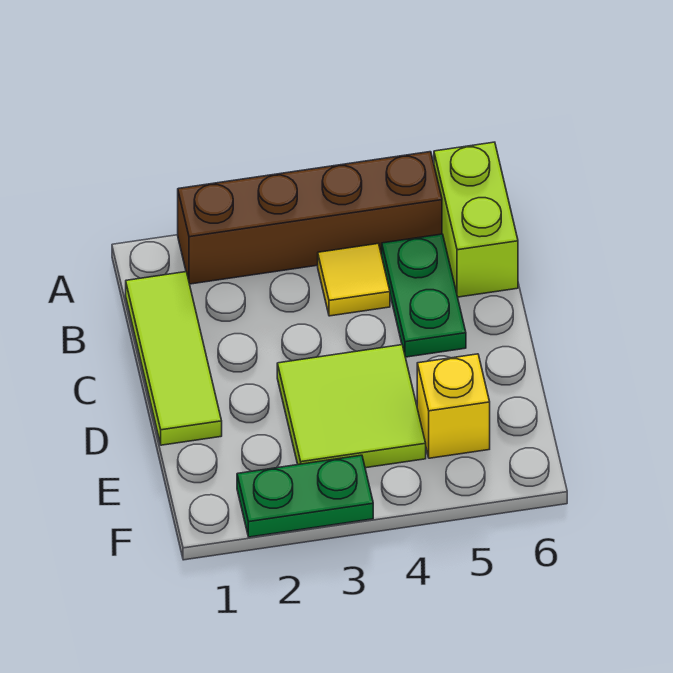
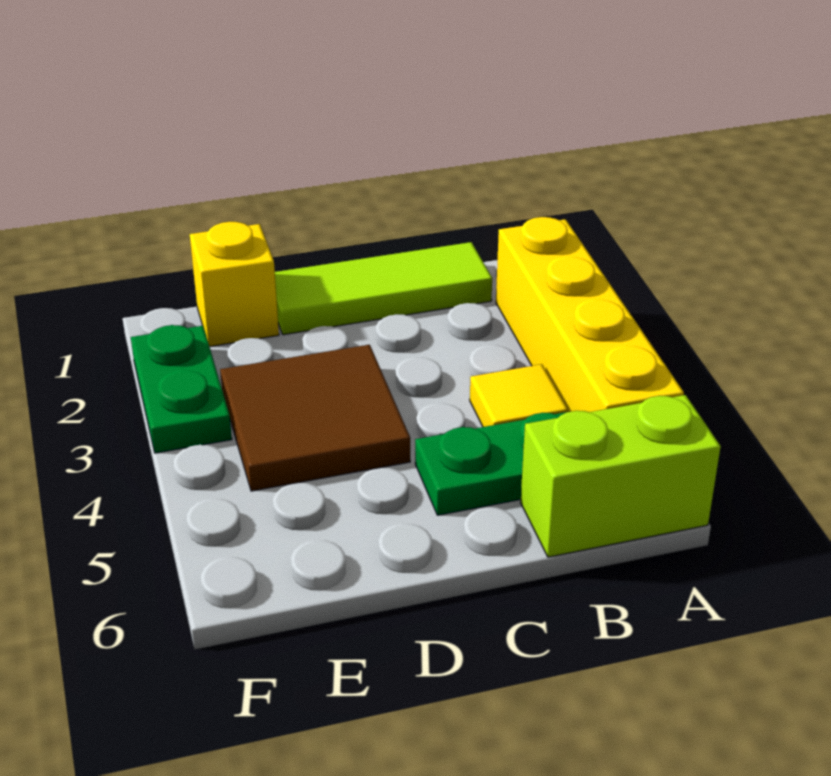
brown 1x4 brick [178,152,442,284] -> yellow 1x4 brick [496,217,684,412]
lime 2x2 tile [277,345,426,468] -> brown 2x2 tile [220,345,410,491]
yellow 1x1 brick [417,354,490,458] -> yellow 1x1 brick moved to [190,222,279,347]

